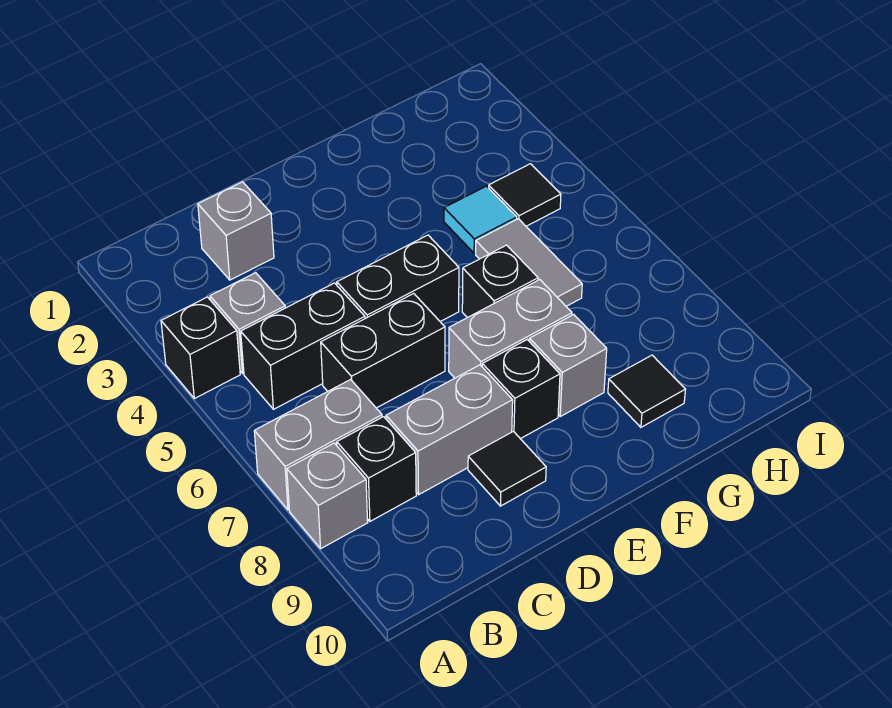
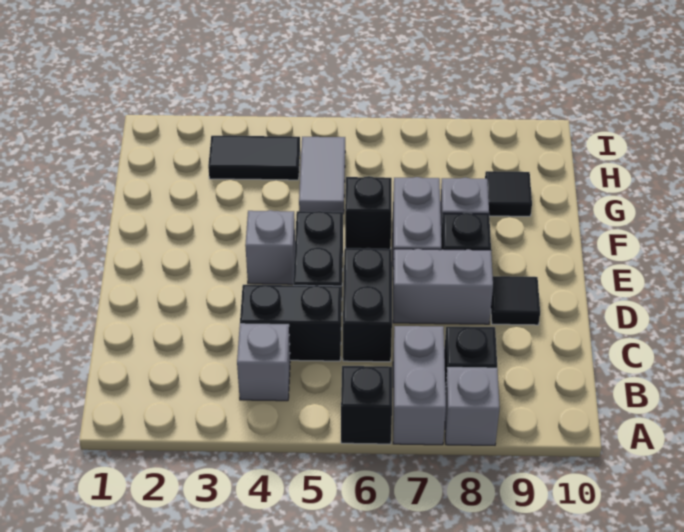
black 1x1 brick [161,297,240,399] -> black 1x1 brick moved to [341,366,392,444]
black 1x2 brick [241,283,365,409] -> black 1x2 brick turned to [240,285,341,361]
grey 1x1 brick [198,182,274,280] -> grey 1x1 brick moved to [245,210,295,284]
grey 1x2 brick [386,365,513,495] -> grey 1x2 brick turned to [393,249,493,324]
cyan 1x1 tile [444,186,517,253] -> none
grey 1x2 tile [476,219,582,306] -> grey 1x2 tile turned to [299,137,345,214]
black 1x1 tile [489,164,561,226] -> black 1x2 tile [208,136,300,180]

